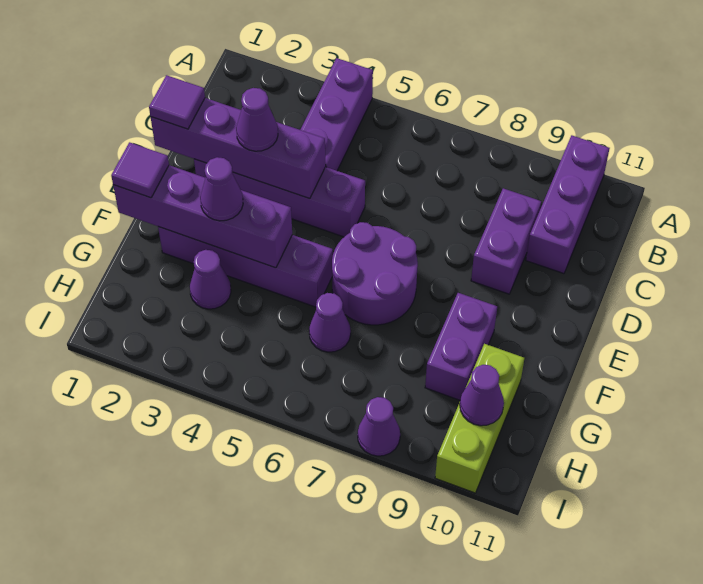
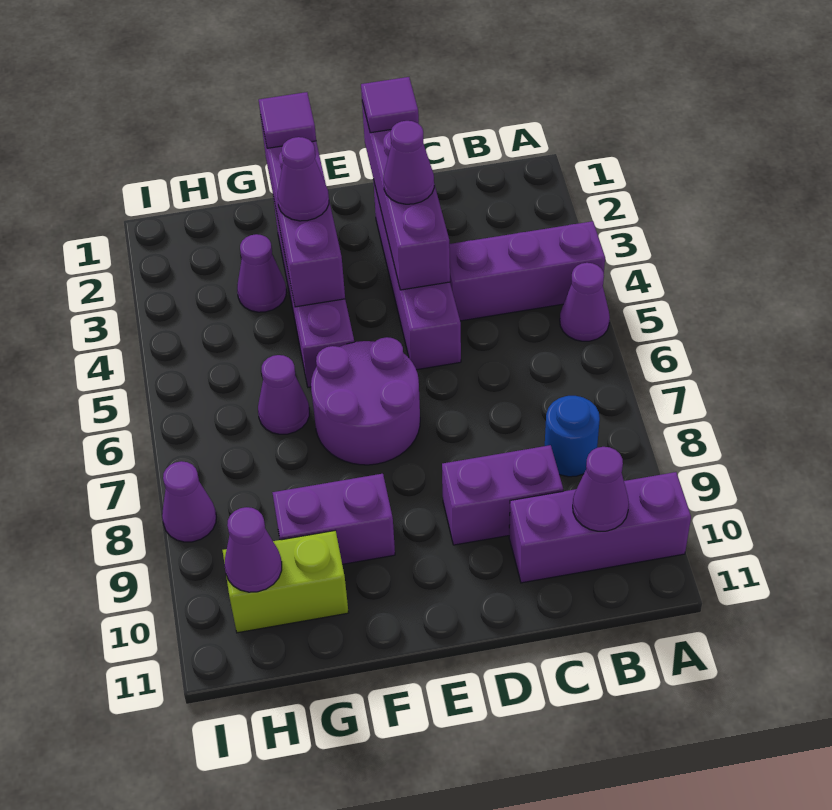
none -> purple 1x1 cone [560,263,610,341]
none -> blue 1x1 round brick [545,396,600,477]
none -> purple 1x1 cone [573,447,629,531]
lime 1x3 brick [435,344,524,493] -> lime 1x2 brick [222,531,349,633]

